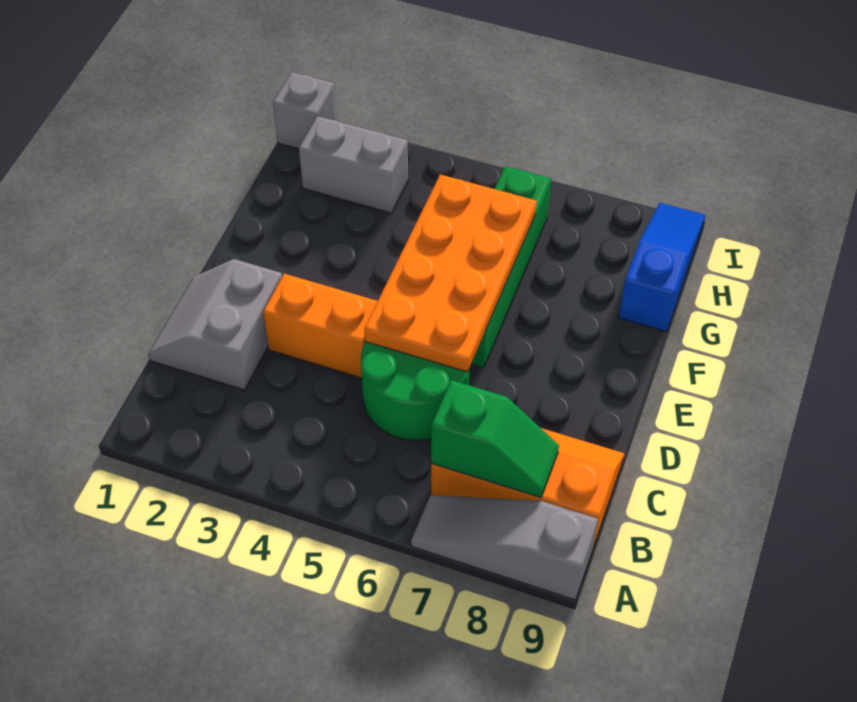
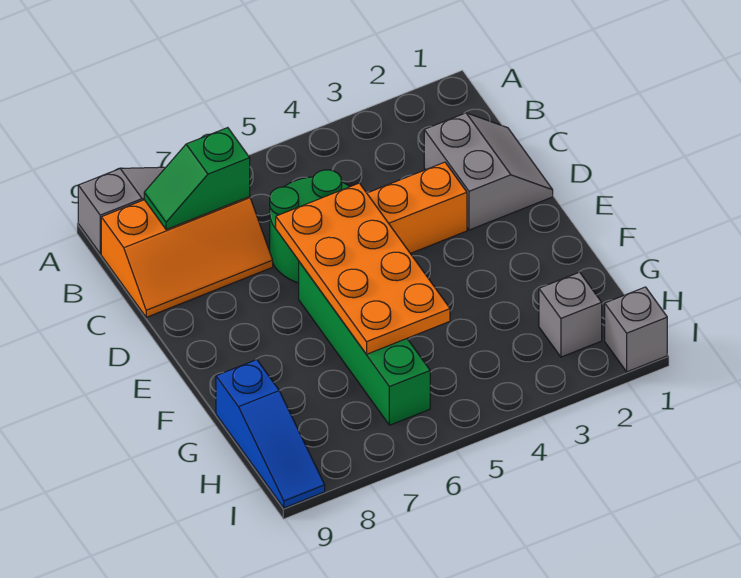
grey 1x2 brick [299,116,408,213] -> grey 1x1 brick [539,272,602,357]

